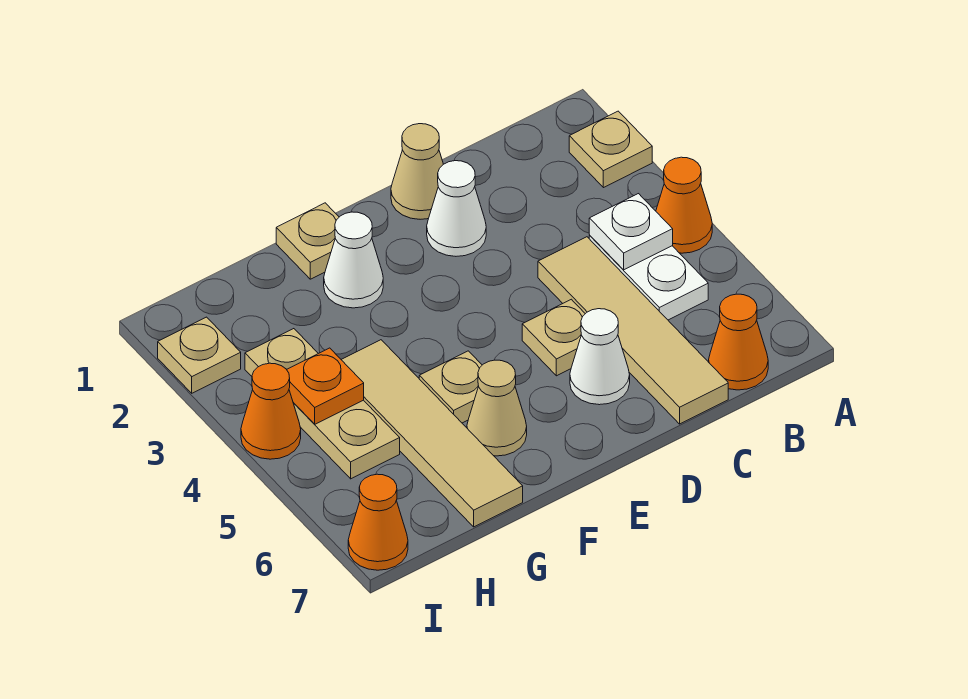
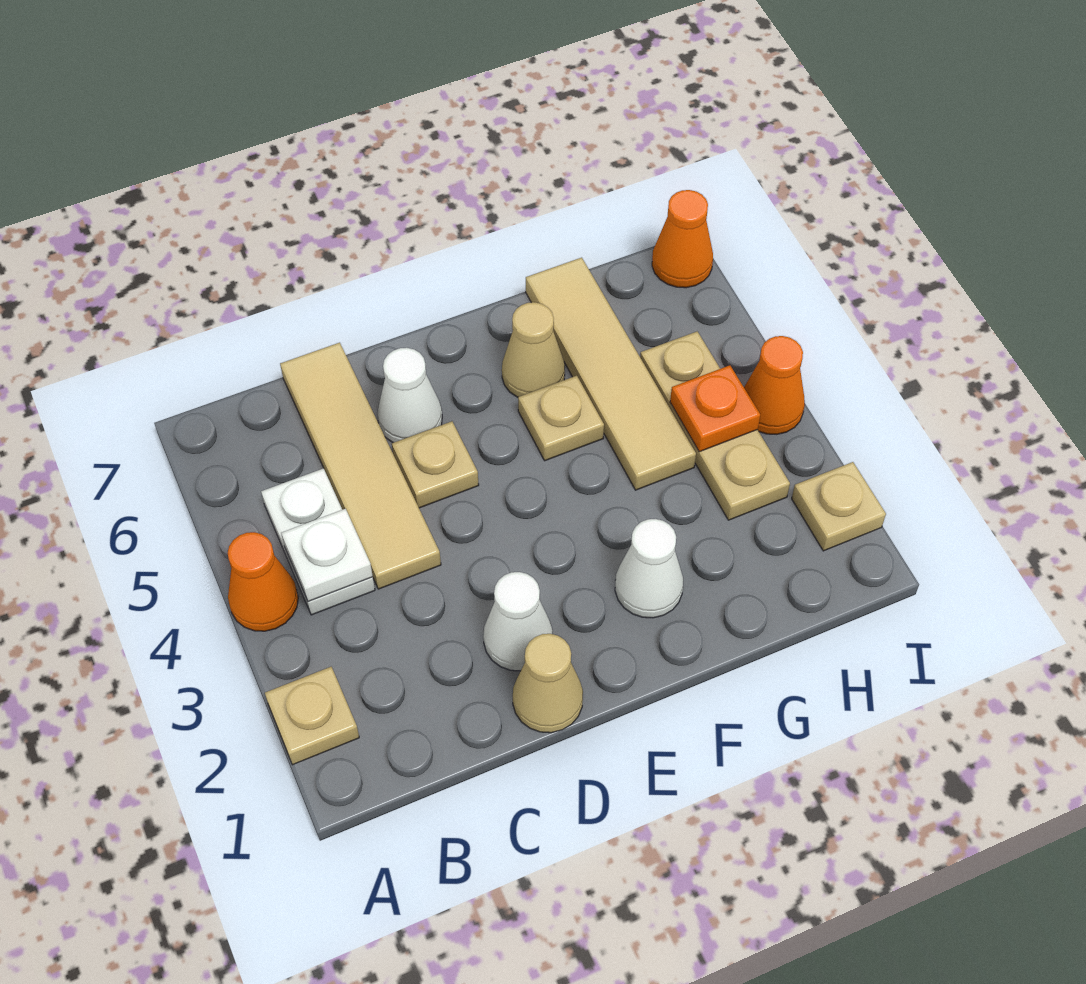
orange 1x1 cone [709,294,768,390] -> none
tan 1x1 plate [276,203,339,279] -> none

